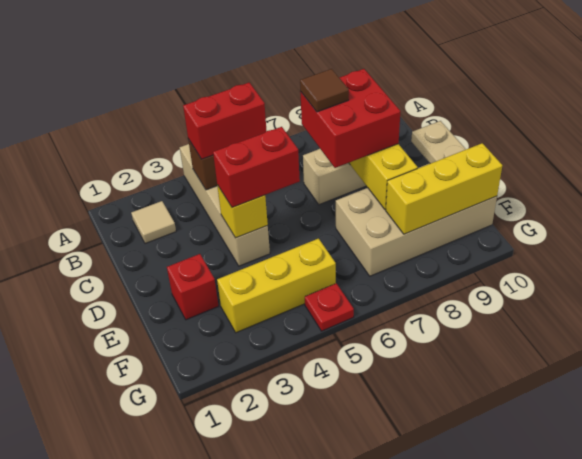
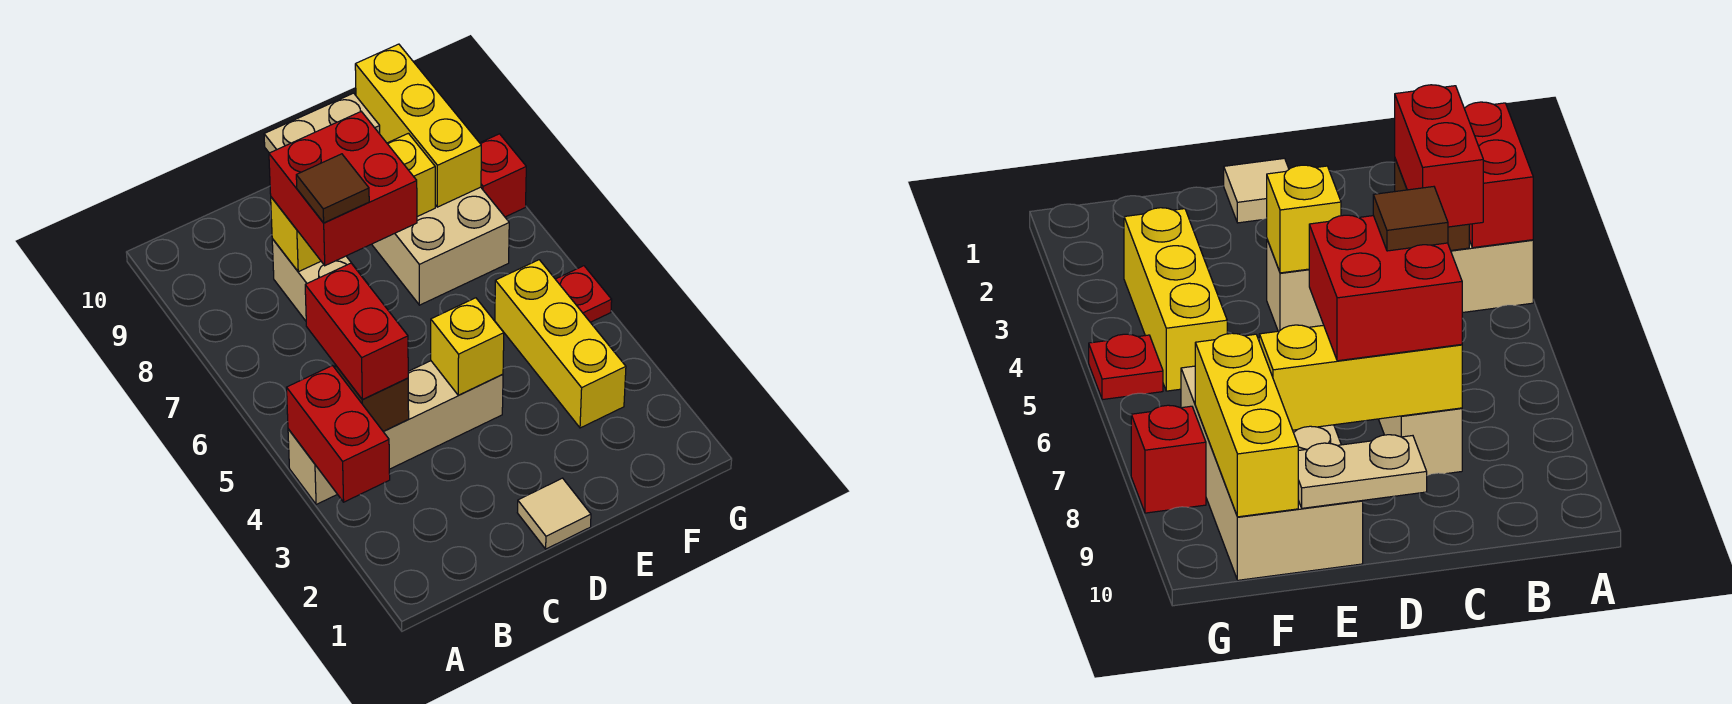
tan 1x1 tile [131,201,176,244] -> tan 1x1 tile moved to [517,478,591,549]
red 1x2 brick [213,127,300,208] -> red 1x2 brick moved to [287,366,390,502]
red 1x1 brick [167,254,219,320] -> red 1x1 brick moved to [480,134,526,217]

